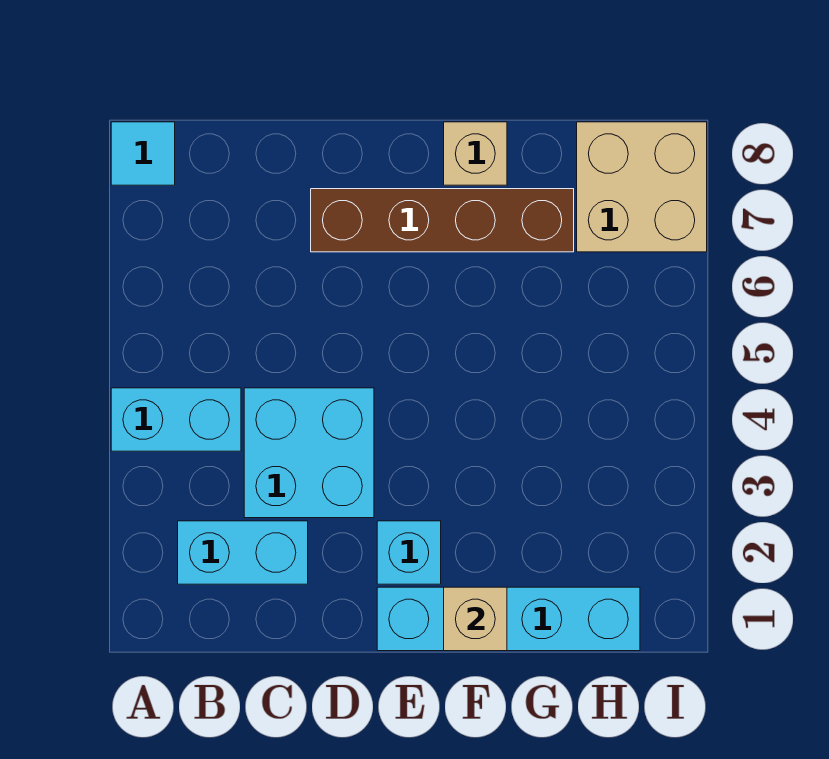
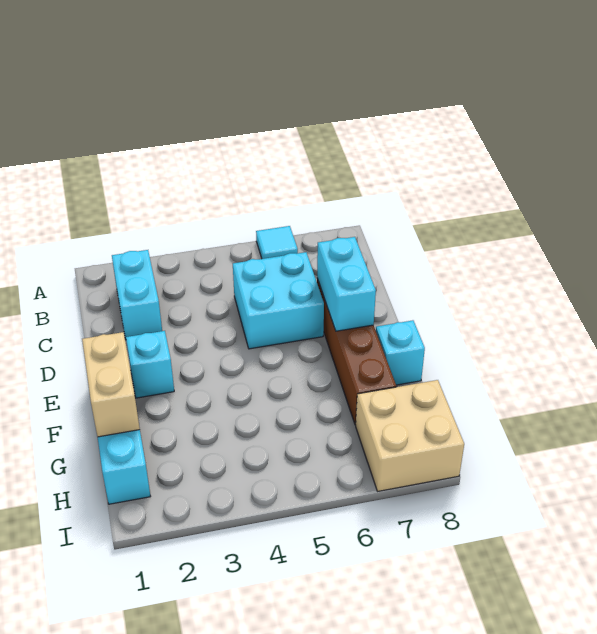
cyan 1x2 brick [111,388,241,451] -> cyan 1x2 brick moved to [317,237,376,331]
cyan 1x1 tile [111,122,175,185] -> cyan 1x1 tile moved to [256,226,298,259]
cyan 2x2 brick [244,388,374,518] -> cyan 2x2 brick moved to [233,252,324,349]
tan 1x1 brick [444,587,507,651] -> tan 1x2 brick [82,332,140,437]
tan 1x1 brick [444,122,507,185] -> cyan 1x1 brick [376,320,425,385]

